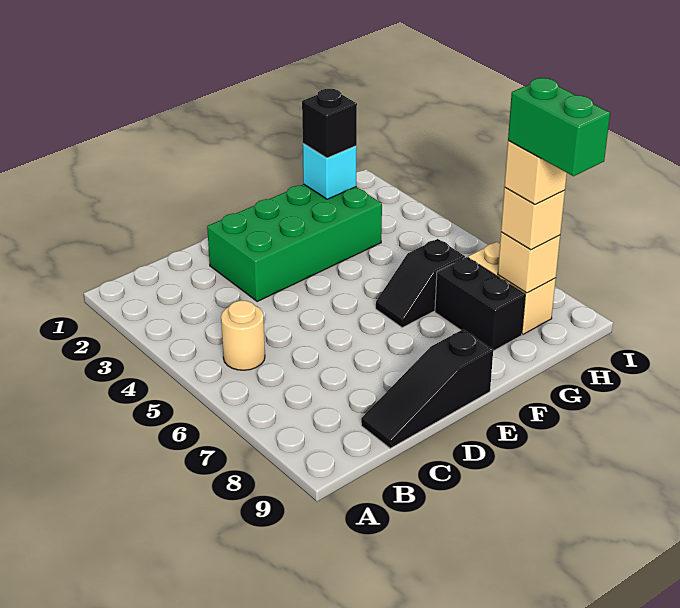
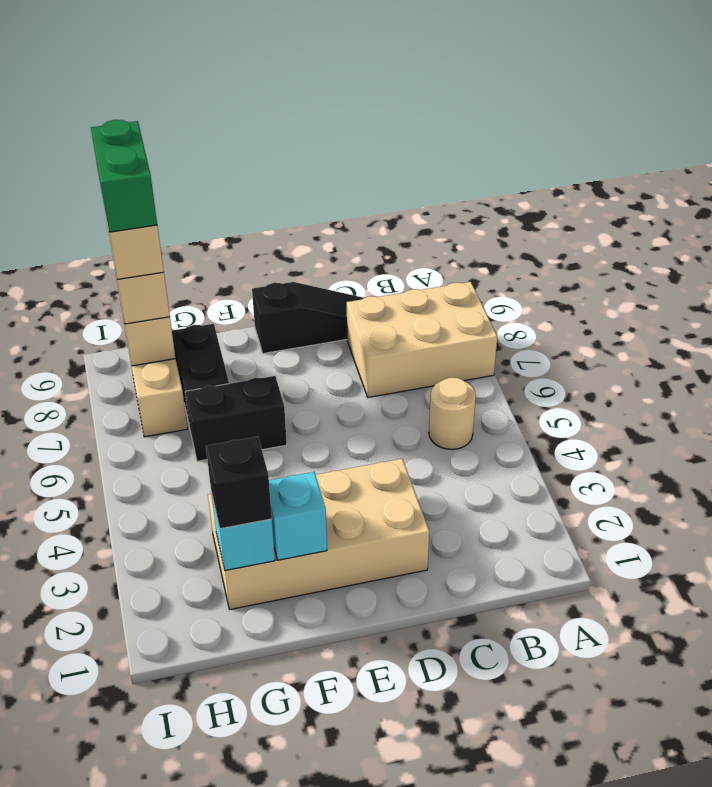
none -> tan 2x3 brick [347,282,497,397]
green 2x4 brick [207,184,382,302] -> tan 2x4 brick [208,459,429,609]
none -> cyan 1x1 brick [269,472,327,560]
black 1x2 slope [376,239,465,327] -> black 1x2 brick [185,376,287,461]

